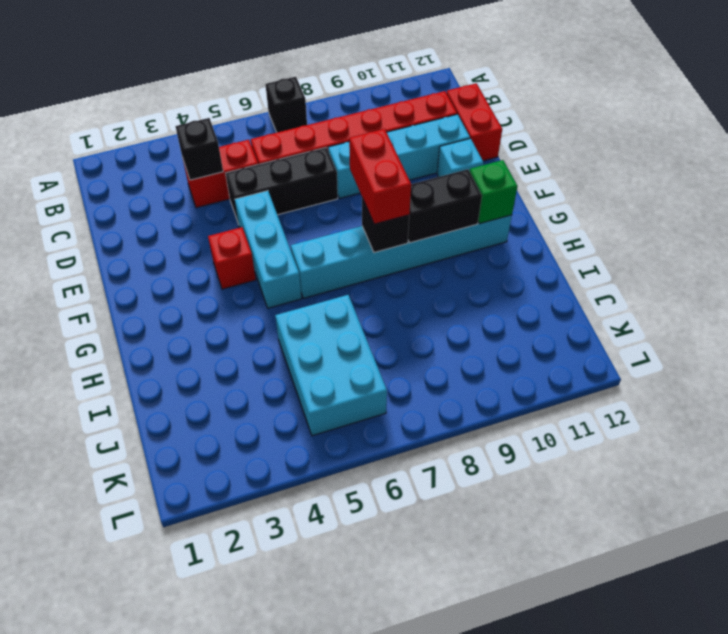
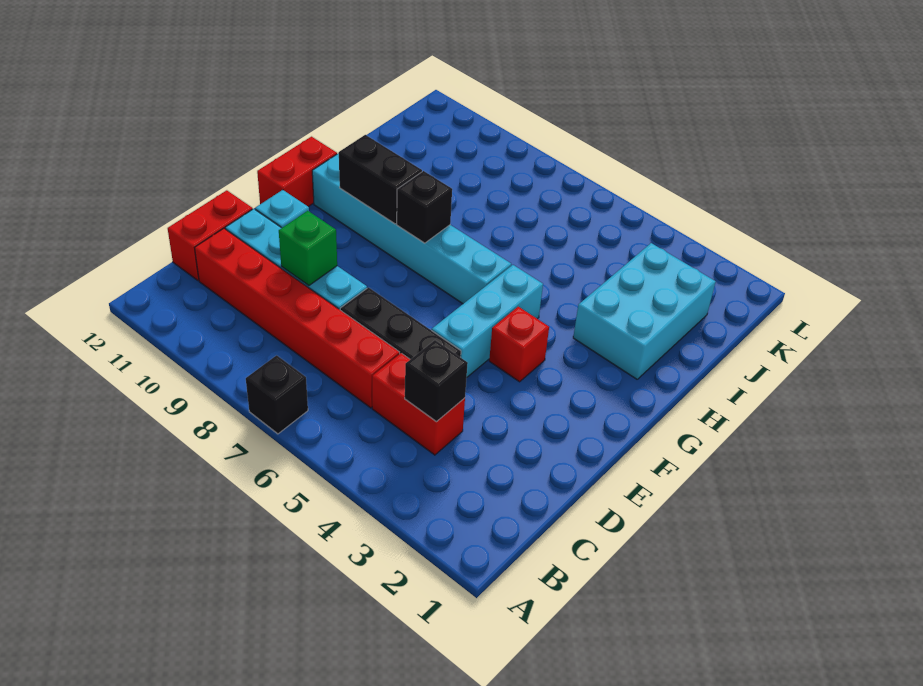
red 1x2 brick [349,129,411,224] -> red 1x2 brick moved to [257,137,337,207]
green 1x1 brick [470,160,518,224] -> green 1x1 brick moved to [279,211,337,286]
cyan 2x3 brick [275,295,387,436] -> cyan 2x3 brick moved to [573,243,716,379]

